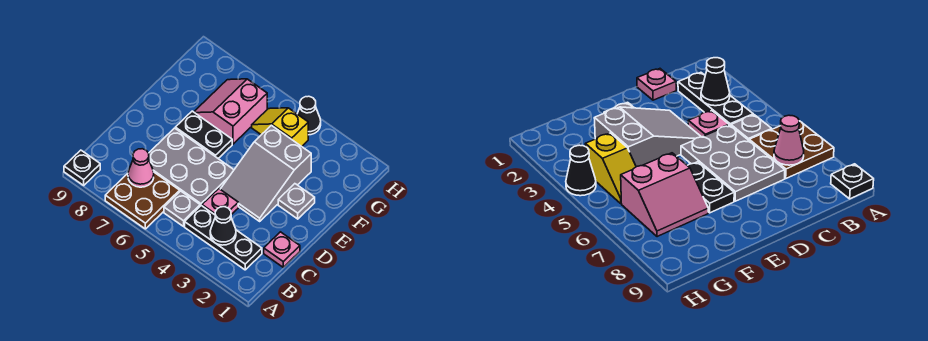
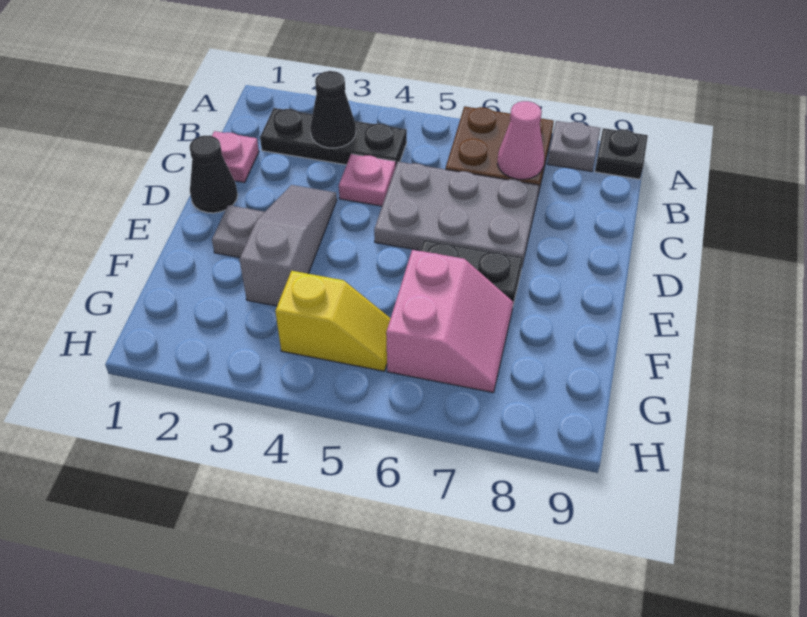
grey 1x1 plate [164,191,200,226] -> grey 1x1 plate moved to [548,121,600,171]
grey 2x3 slope [220,125,311,221] -> grey 1x3 slope [239,185,337,306]
black 1x1 cone [297,96,321,135] -> black 1x1 cone moved to [190,136,238,213]

